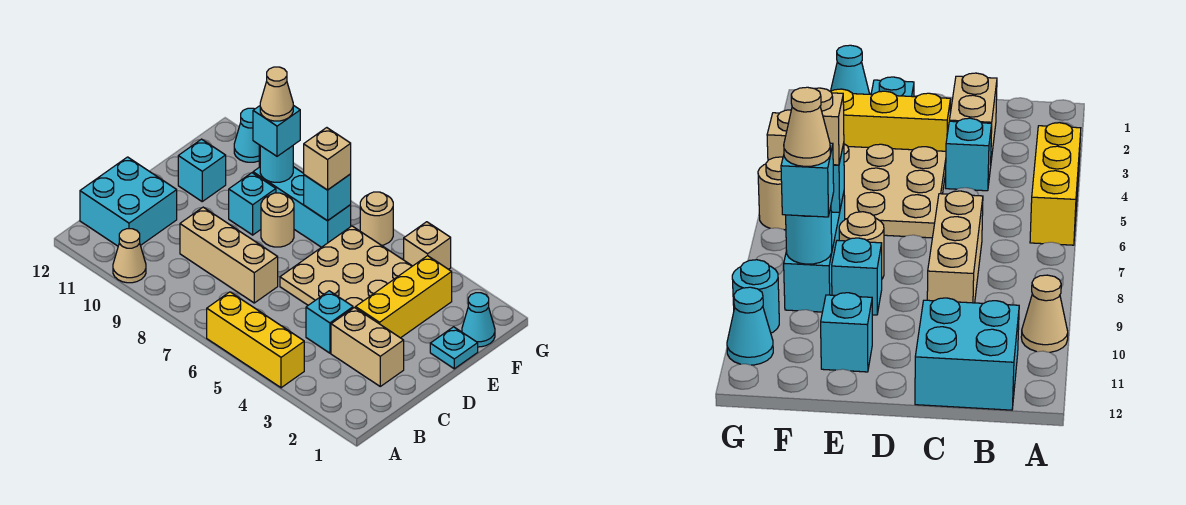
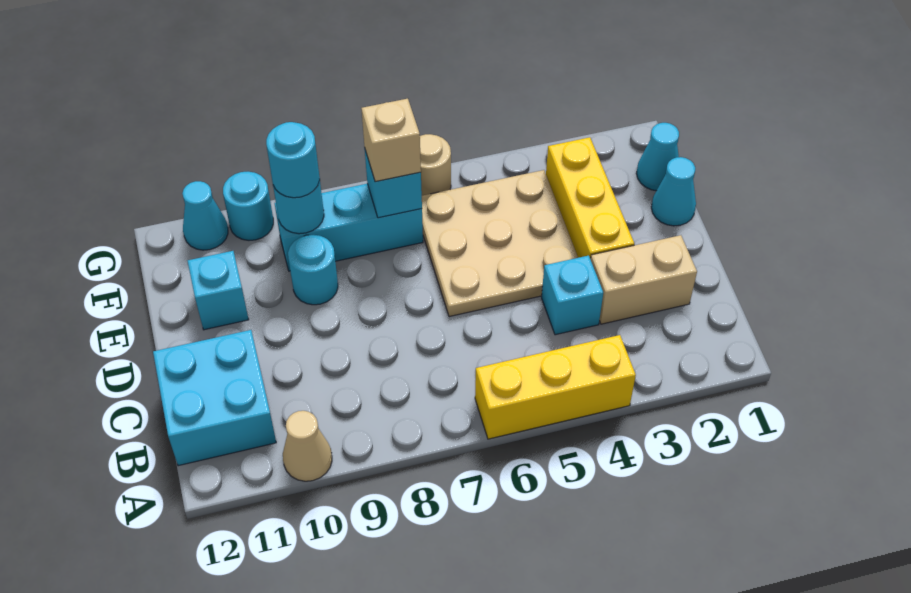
tan 1x3 brick [180,207,278,303] -> none
cyan 1x1 plate [430,327,478,369] -> cyan 1x1 cone [651,157,696,226]
tan 1x1 round brick [261,193,294,247] -> none
cyan 1x1 brick [229,173,276,235] -> cyan 1x1 round brick [288,235,338,305]
cyan 1x1 brick [253,105,300,156] -> cyan 1x1 round brick [266,122,320,198]
tan 1x1 cone [260,67,293,121] -> none
tan 1x1 brick [404,222,451,269] -> none

